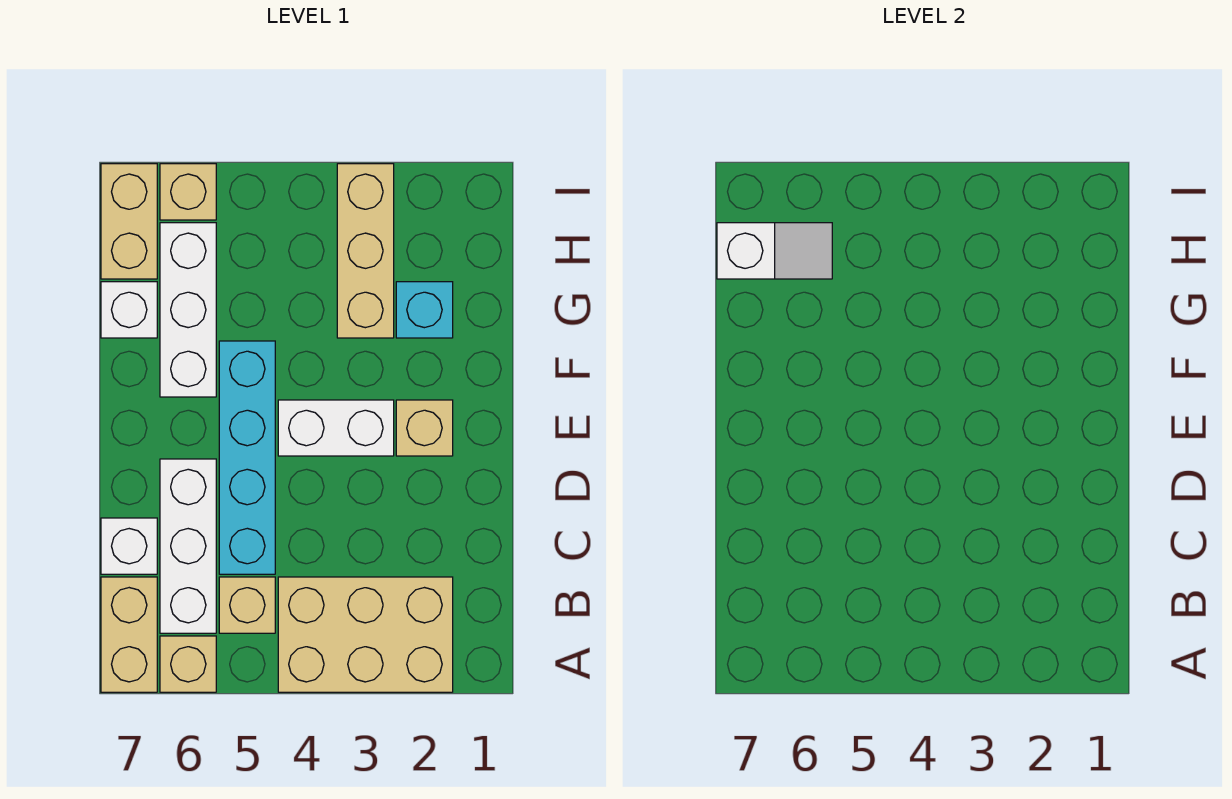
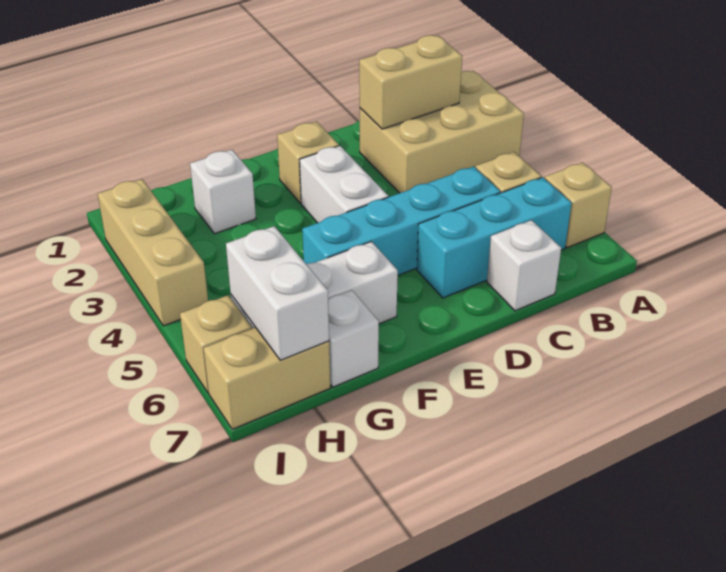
tan 2x3 brick [278,577,453,692] -> tan 2x3 brick turned to [360,71,524,193]
tan 1x2 brick [101,577,157,692] -> tan 1x2 brick moved to [359,35,462,129]
white 1x3 brick [160,459,216,633] -> cyan 1x3 brick [417,177,572,298]
cyan 1x1 brick [396,282,453,338] -> white 1x1 brick [190,150,256,234]
tan 1x3 brick [337,164,394,338] -> tan 1x3 brick turned to [98,179,208,326]
white 1x2 slope [717,223,832,279] -> white 1x2 brick [226,226,329,360]

